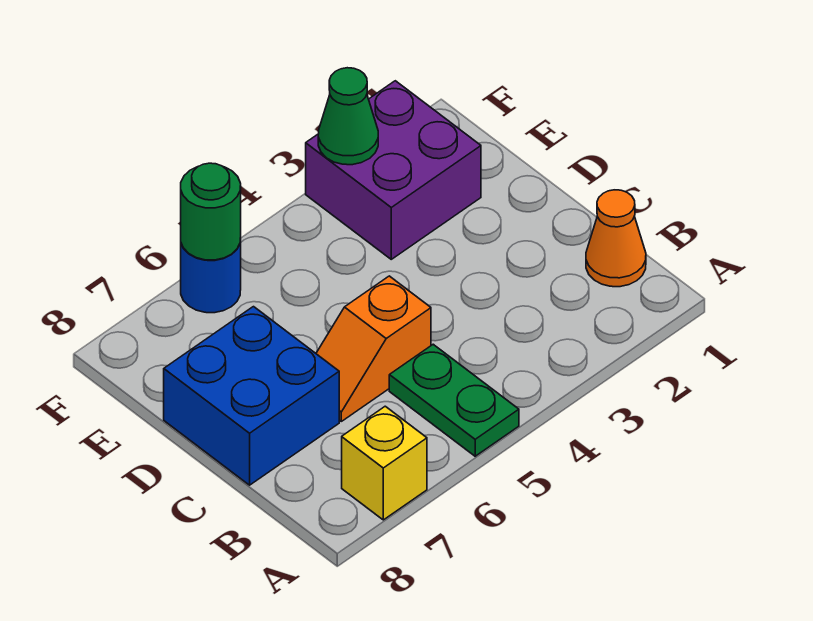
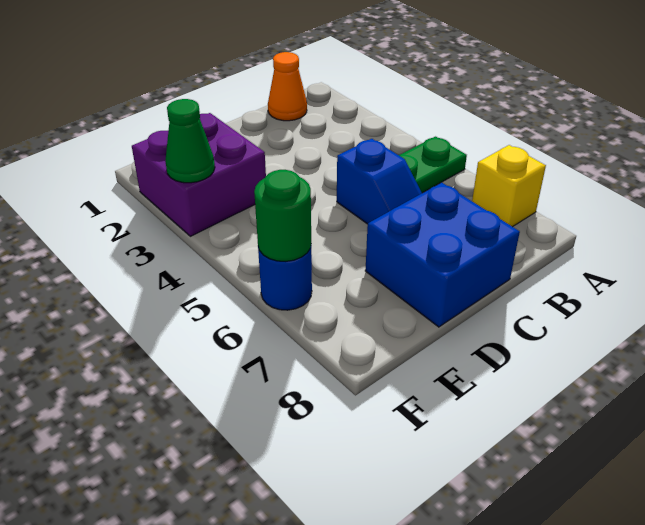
orange 1x2 slope [316,276,431,421] -> blue 1x2 slope [337,139,422,224]

